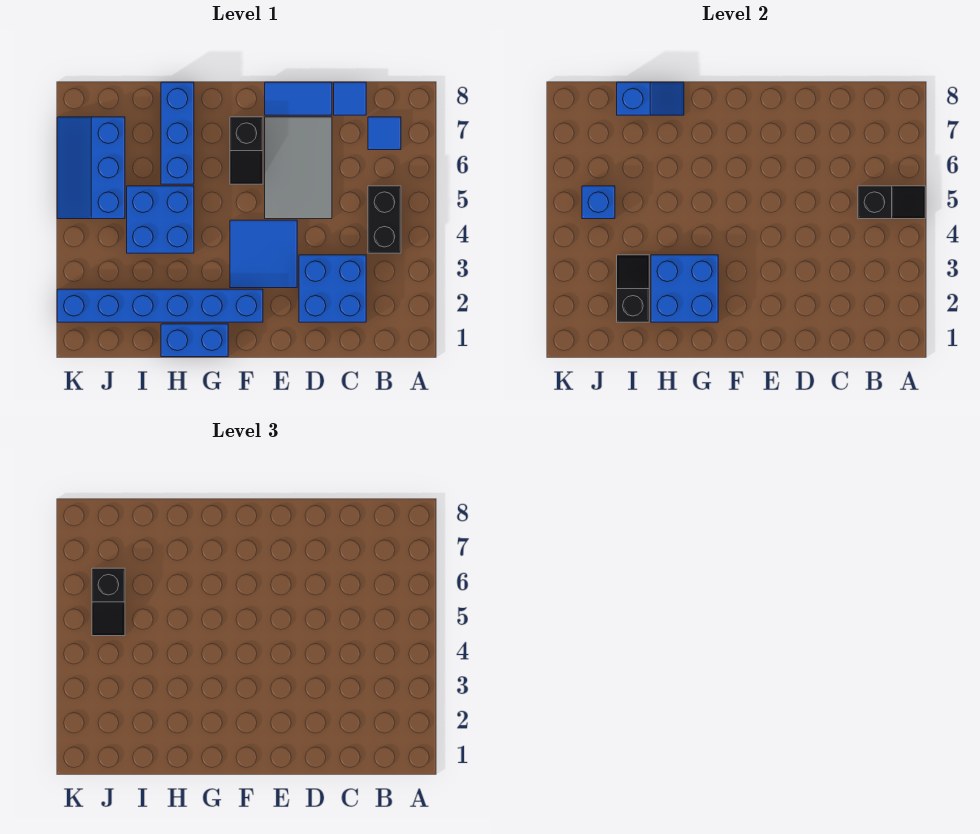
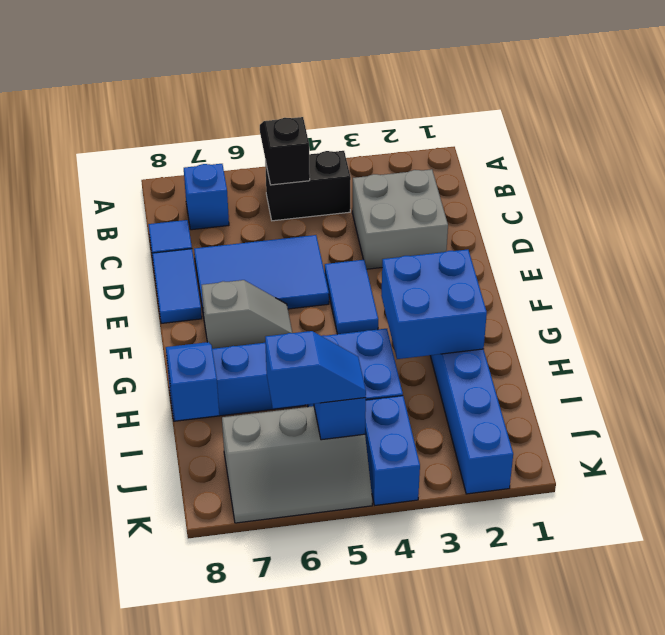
blue 1x1 tile [368,117,401,150] -> blue 1x1 brick [184,164,229,230]
blue 2x2 brick [299,255,366,322] -> grey 2x2 brick [352,169,448,269]
grey 2x3 tile [265,117,332,219] -> blue 2x3 tile [194,235,329,316]
blue 2x2 tile [230,220,297,288] -> blue 1x2 tile [325,260,378,334]
black 1x2 slope [230,117,263,184] -> grey 1x2 slope [202,280,292,349]
blue 1x2 brick [161,324,228,357] -> blue 1x2 brick moved to [365,396,420,505]
black 1x2 slope [617,255,649,322] -> none
blue 2x3 slope [57,117,125,219] -> grey 2x3 slope [222,406,372,523]
black 1x2 slope [92,568,125,636] -> blue 1x2 slope [265,331,366,409]

